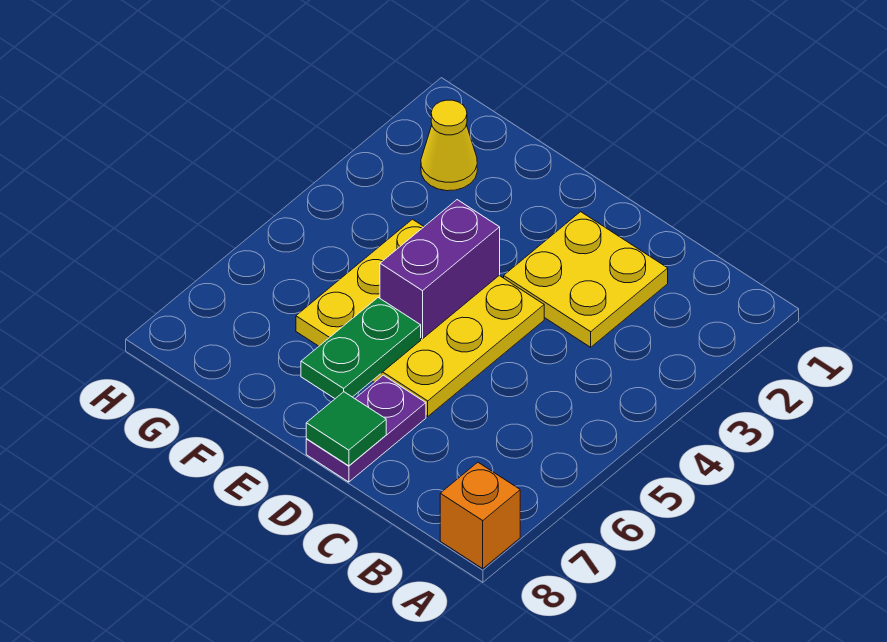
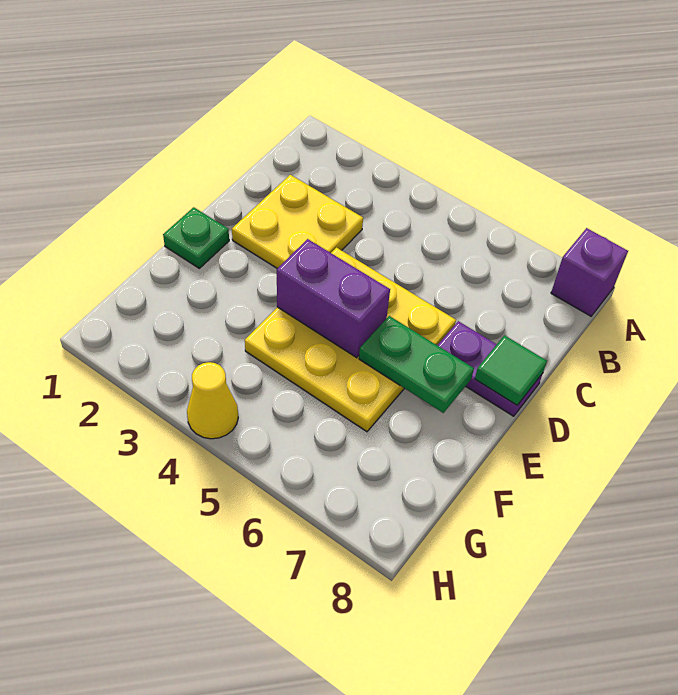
orange 1x1 brick [440,462,520,569] -> purple 1x1 brick [551,228,628,316]
none -> green 1x1 plate [163,207,229,268]
yellow 1x1 cone [421,100,477,191] -> yellow 1x1 cone moved to [187,362,238,439]

